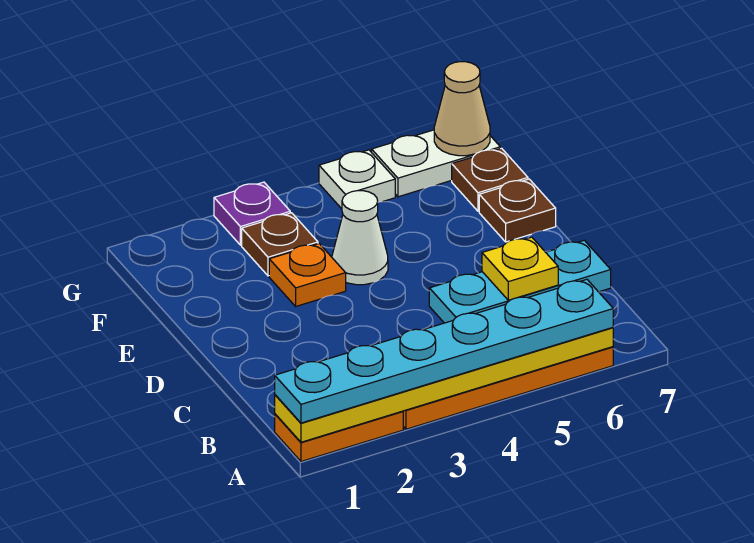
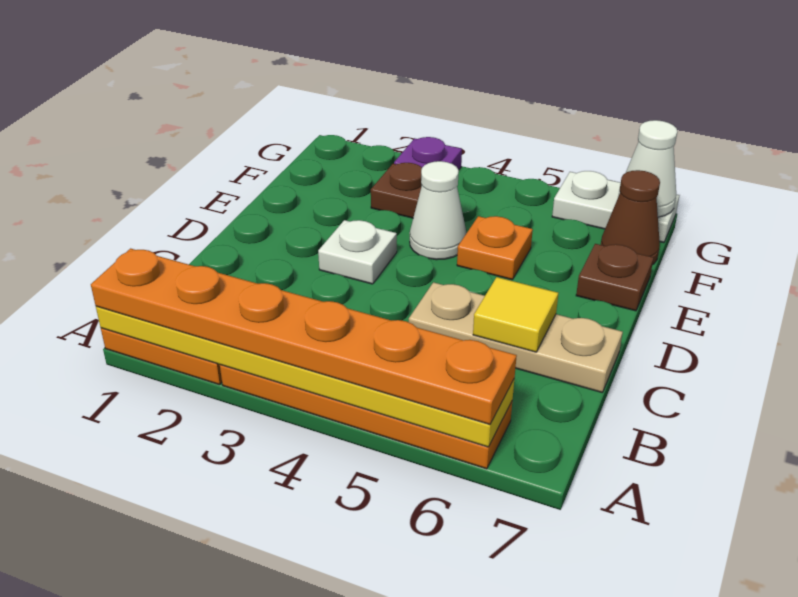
cyan 1x6 plate [275,279,613,423] -> orange 1x6 plate [91,249,517,425]
cyan 1x3 plate [429,240,611,323] -> tan 1x3 plate [409,282,623,392]
yellow 1x1 plate [482,237,558,300] -> yellow 1x1 tile [473,277,558,352]
orange 1x1 plate [269,244,346,306] -> orange 1x1 plate moved to [457,216,533,280]
brown 1x1 plate [452,148,528,211] -> brown 1x1 cone [601,170,660,265]
white 1x1 plate [319,150,395,209] -> white 1x1 plate moved to [318,220,397,284]
tan 1x1 cone [434,62,490,156] -> white 1x1 cone [619,120,677,217]

